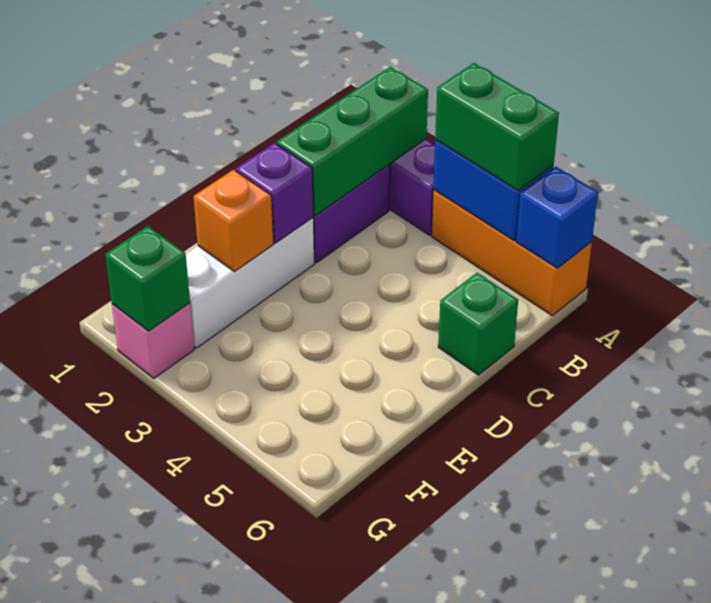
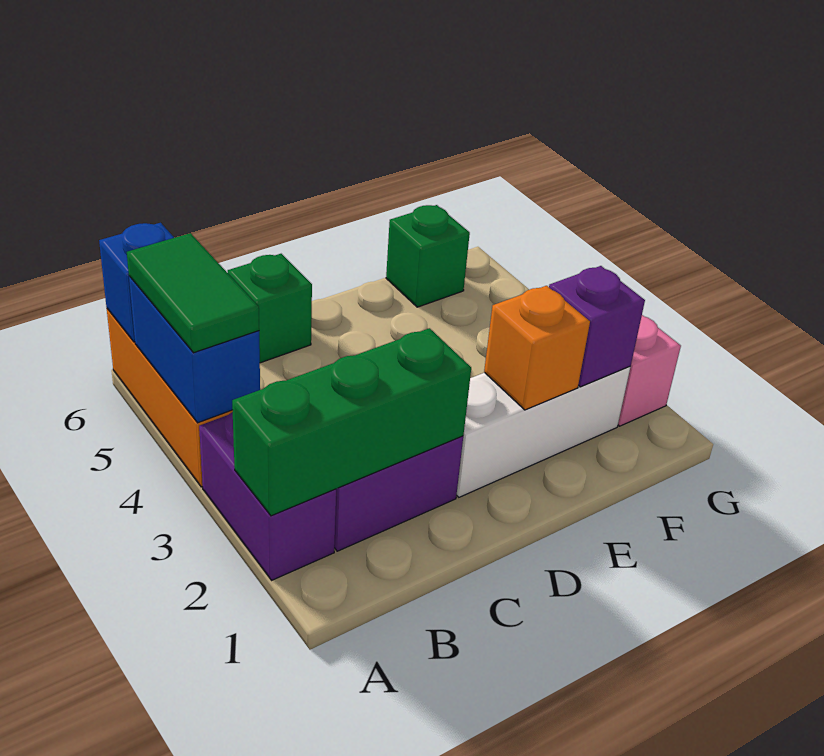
green 1x2 brick [435,63,559,191] -> green 1x2 tile [127,233,259,353]
purple 1x1 brick [236,143,313,243] -> purple 1x1 brick moved to [549,266,645,387]
green 1x1 brick [105,226,190,331] -> green 1x1 brick moved to [386,205,470,307]

